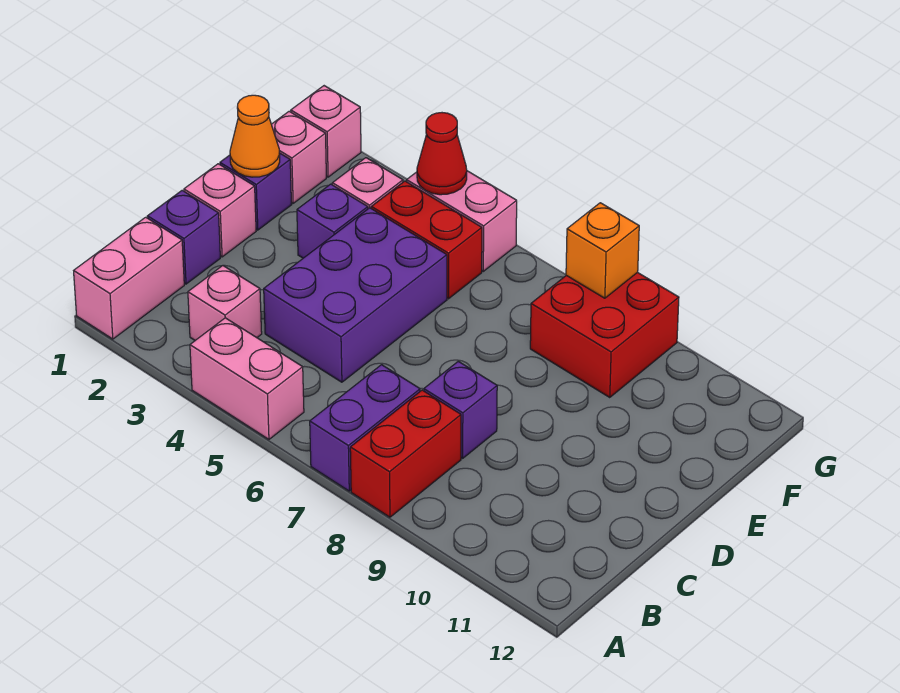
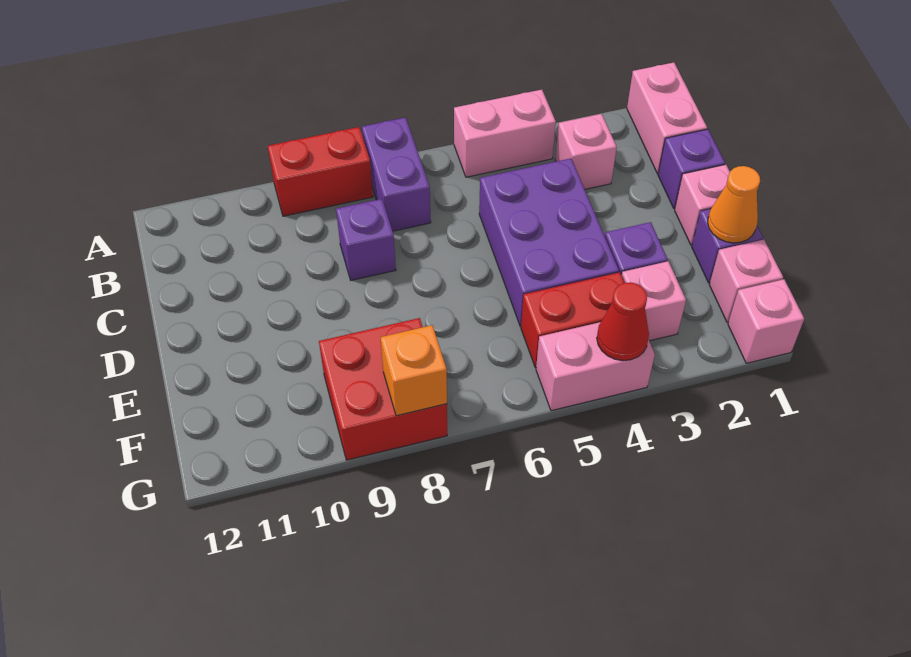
red 1x2 brick [350,390,461,517] -> red 1x2 brick turned to [268,127,373,216]

